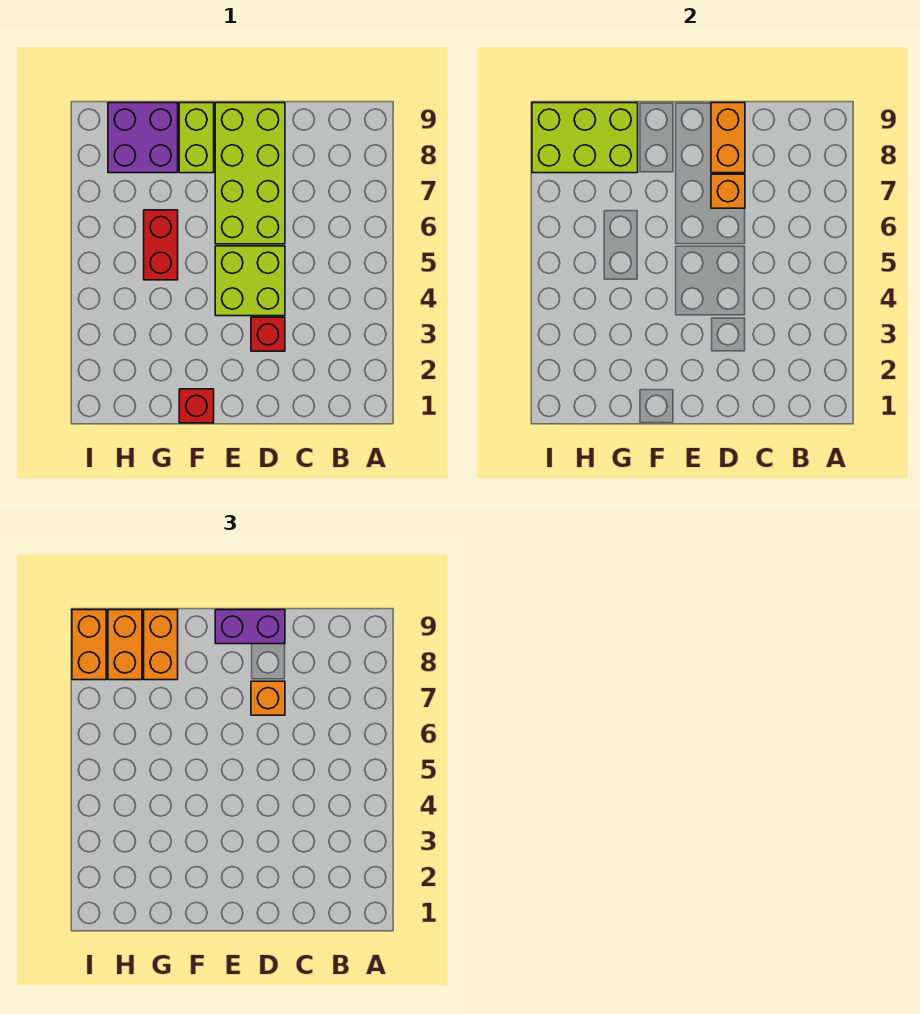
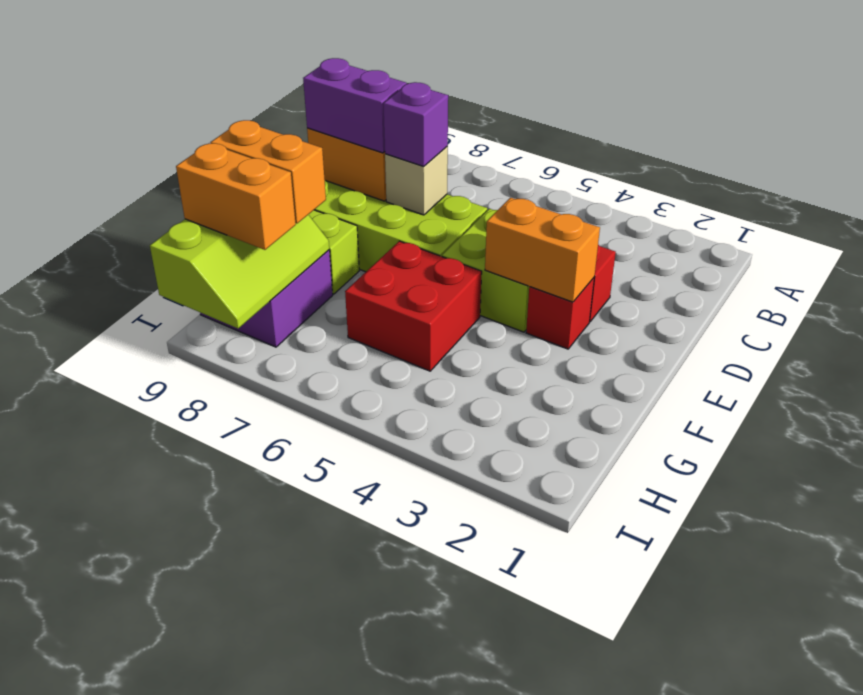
orange 1x1 brick [711,174,745,208] -> tan 1x1 brick [385,147,448,215]
orange 1x1 brick [251,681,285,715] -> purple 1x1 brick [383,82,448,166]
purple 1x2 brick [215,610,285,644] -> purple 1x2 brick turned to [303,58,407,153]
red 1x1 brick [179,389,214,423] -> red 1x1 brick moved to [526,278,594,349]
red 1x2 brick [144,210,178,280] -> red 2x2 brick [345,241,482,371]
lime 2x3 brick [532,103,638,173] -> lime 2x3 slope [150,215,329,328]
orange 1x2 brick [72,610,106,680] -> orange 1x2 brick moved to [485,198,600,302]

